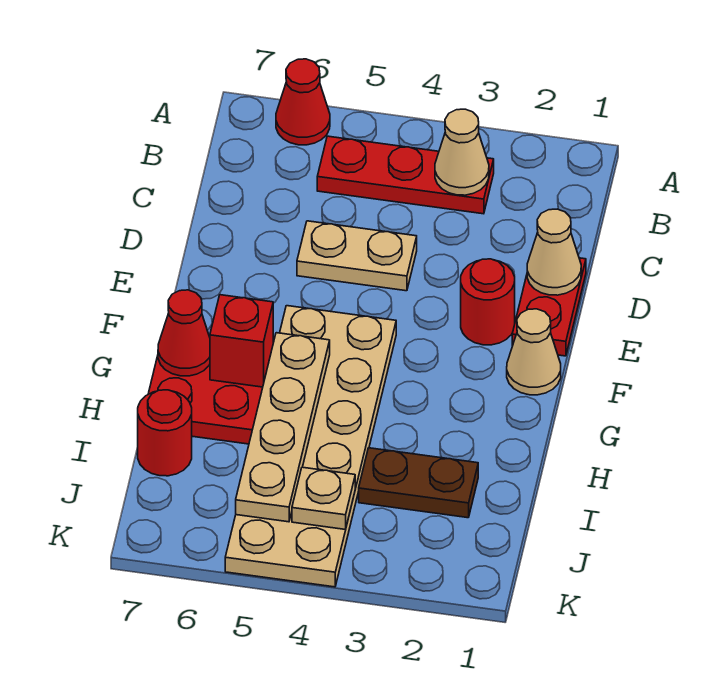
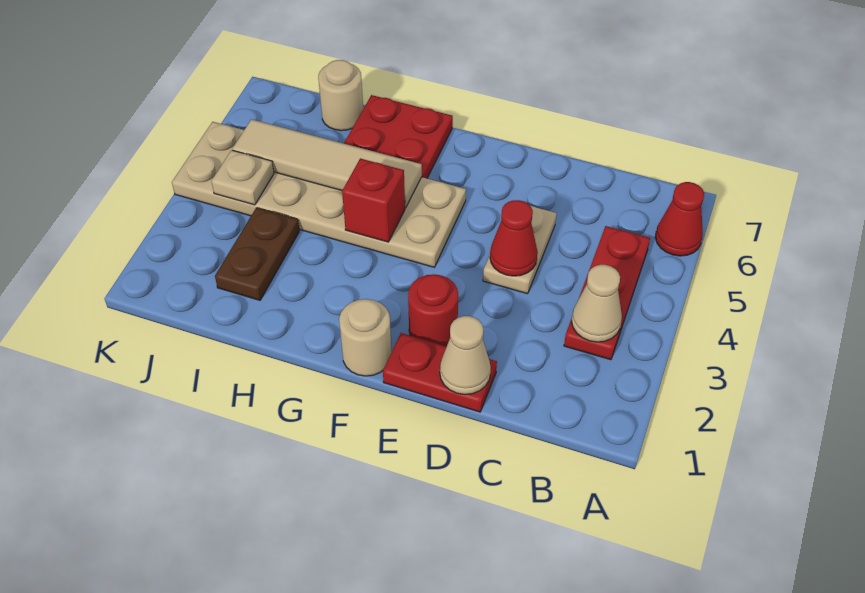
tan 1x1 cone [507,309,561,395] -> tan 1x1 round brick [339,299,392,376]
tan 1x4 plate [236,333,330,522] -> tan 1x4 tile [232,119,422,208]
red 1x1 brick [210,295,273,387] -> red 1x1 brick moved to [342,158,405,242]
red 1x1 cone [158,290,210,376] -> red 1x1 cone moved to [490,200,538,276]
red 1x1 round brick [138,390,192,476] -> tan 1x1 round brick [318,60,363,131]

